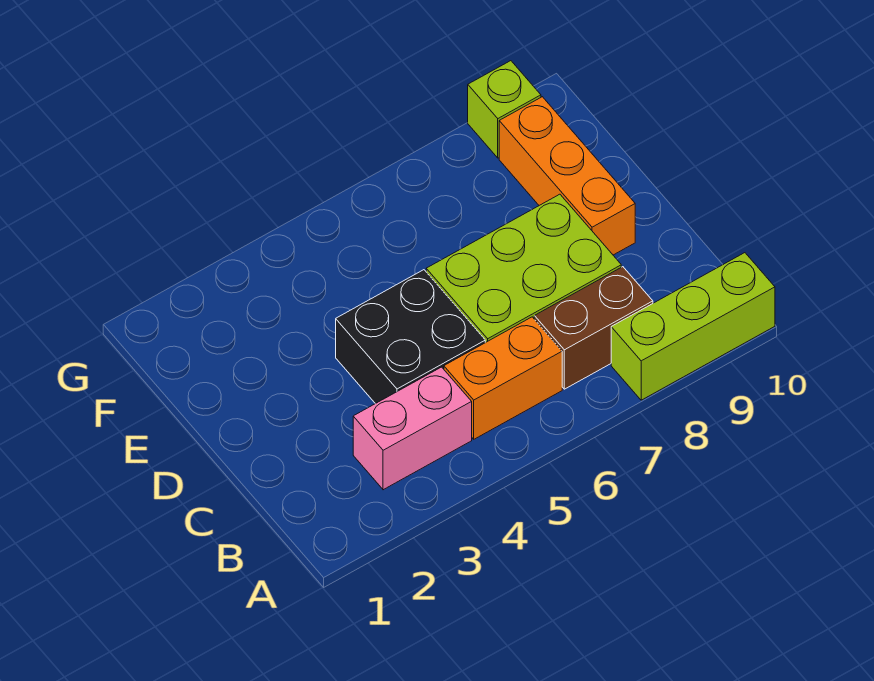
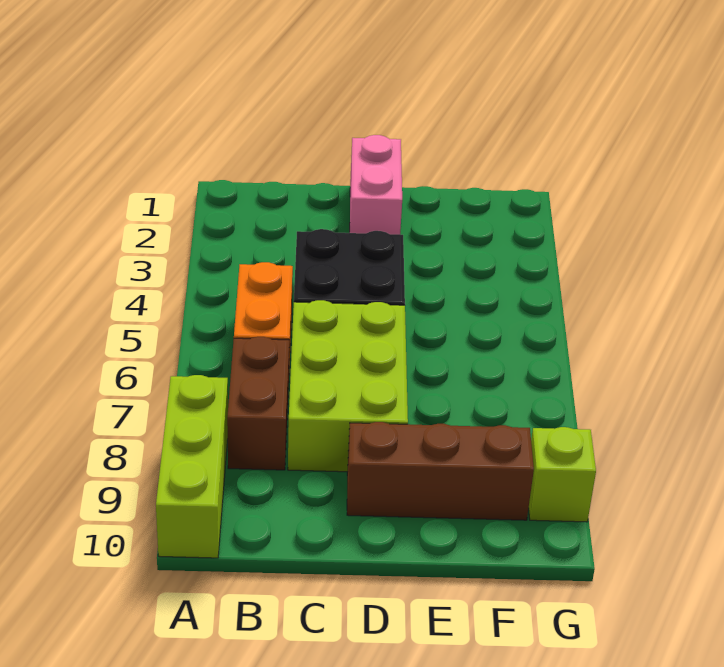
pink 1x2 brick [353,367,472,490] -> pink 1x2 brick moved to [350,135,402,234]
orange 1x3 brick [499,97,635,255] -> brown 1x3 brick [347,422,534,520]

